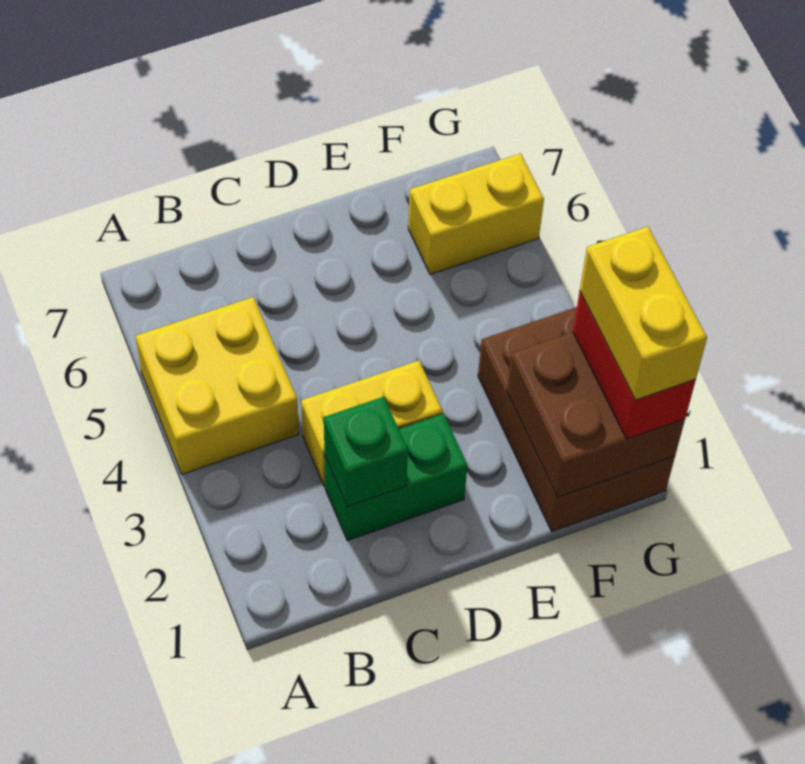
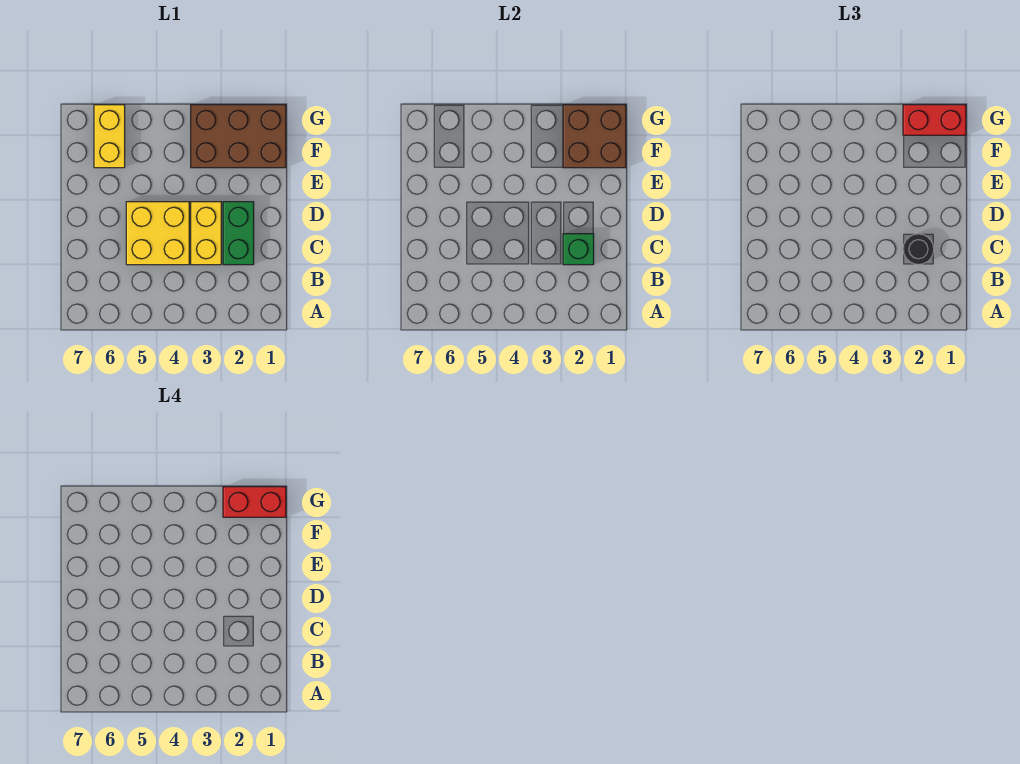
yellow 2x2 brick [136,297,299,474] -> yellow 2x2 brick moved to [126,202,189,265]
none -> black 1x1 round brick [903,234,934,265]
yellow 1x2 brick [580,227,707,400] -> red 1x2 brick [223,487,286,517]

